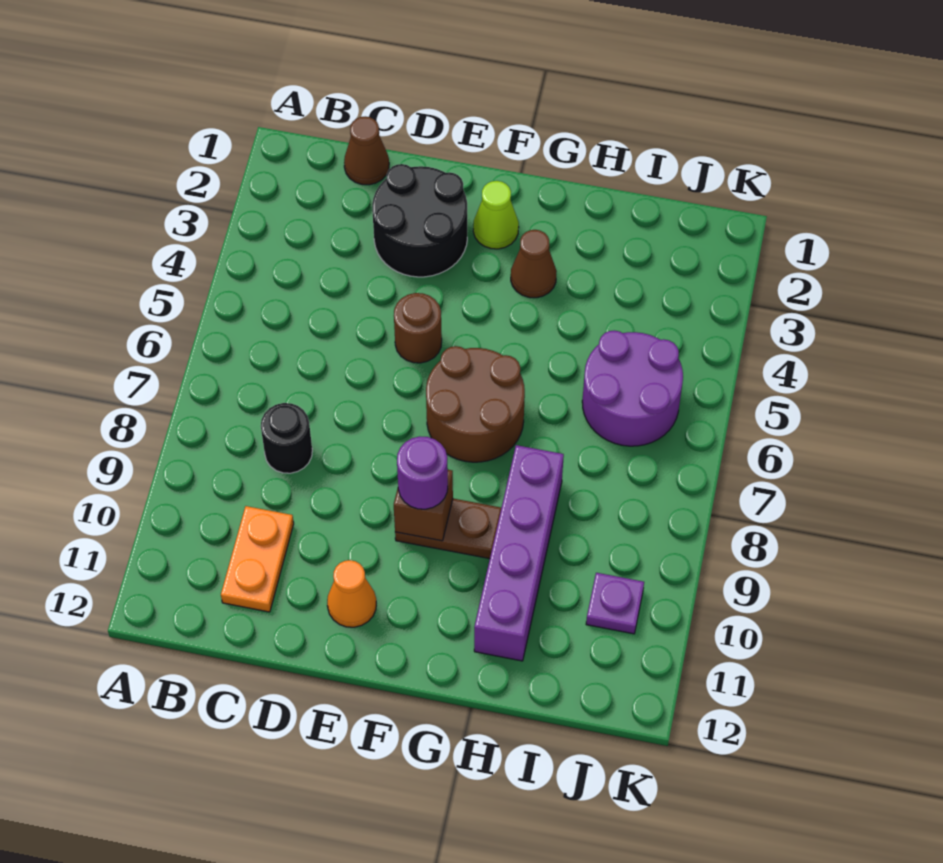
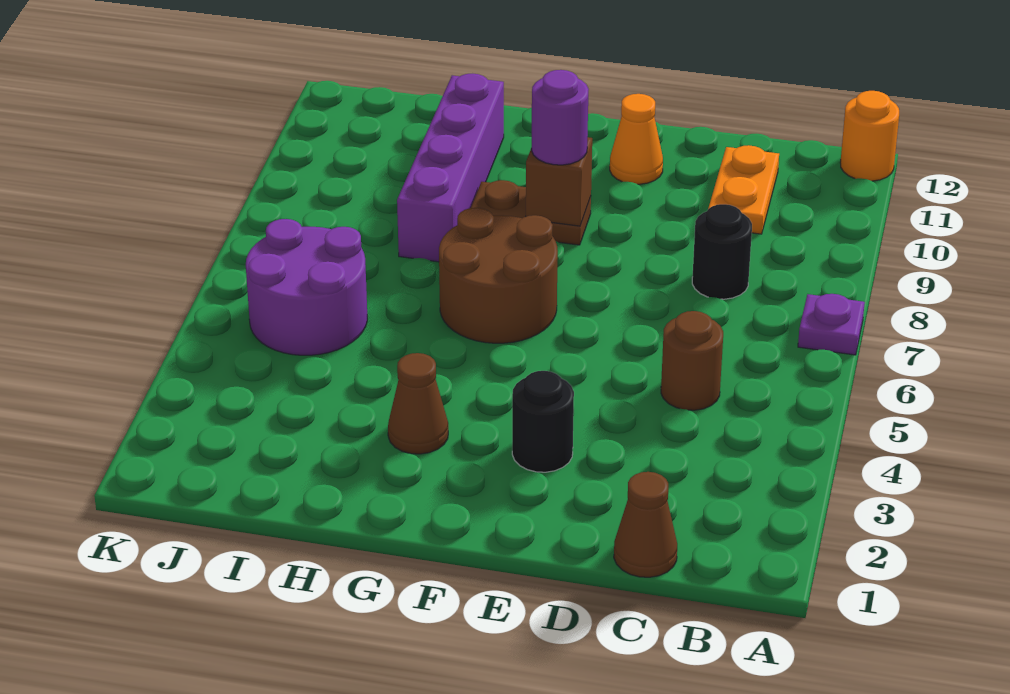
none -> orange 1x1 round brick [840,91,899,181]
black 2x2 round brick [372,164,467,277] -> black 1x1 round brick [512,371,574,472]
brown 1x1 round brick [394,293,442,363] -> brown 1x1 round brick moved to [661,311,723,410]
lime 1x1 cone [473,181,519,249] -> none
purple 1x1 plate [586,573,644,634] -> purple 1x1 plate moved to [798,294,865,355]

